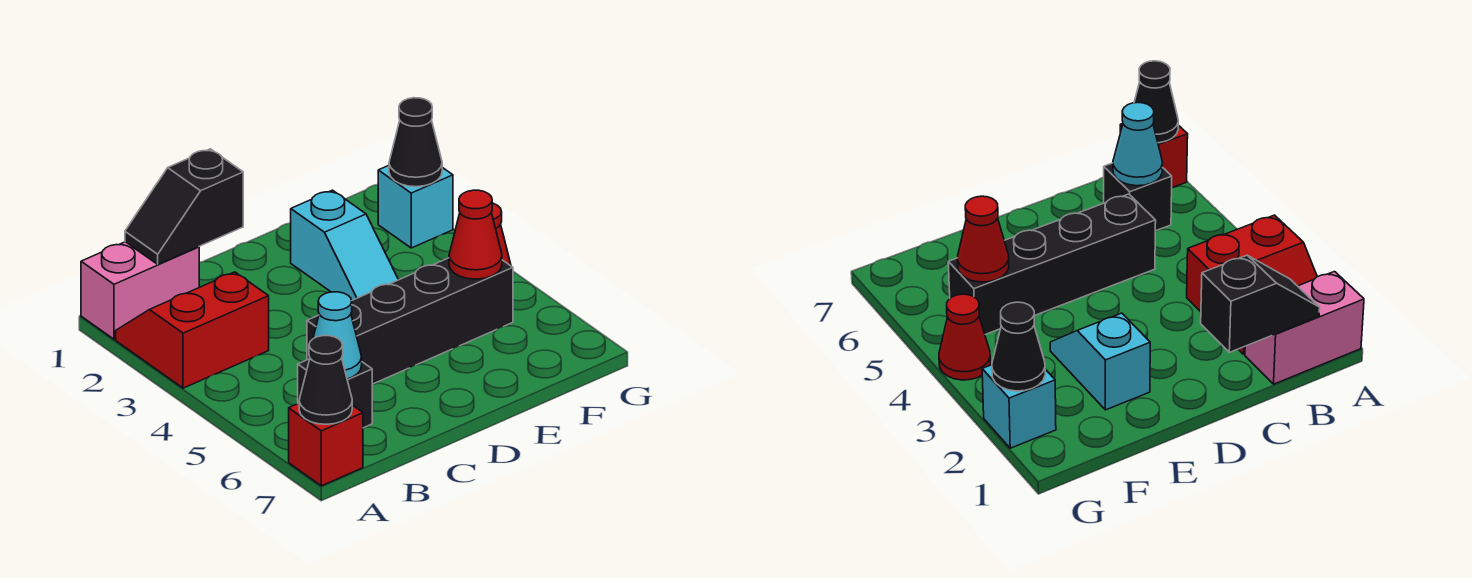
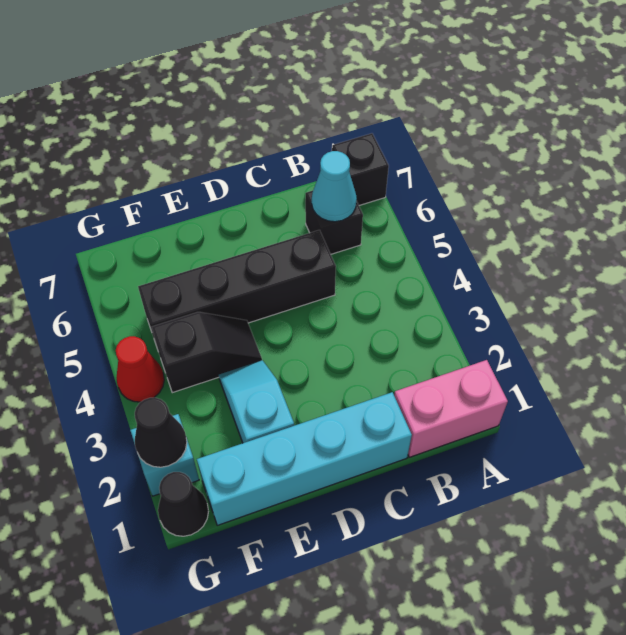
red 2x2 slope [116,272,269,388] -> none
red 1x1 brick [289,403,363,486] -> black 1x1 brick [332,133,389,205]
black 1x1 cone [299,336,352,424] -> black 1x1 cone moved to [158,472,208,536]
black 1x2 slope [125,149,243,264] -> black 1x2 slope moved to [152,312,262,393]
none -> cyan 1x4 brick [197,392,412,525]
red 1x1 cone [449,190,502,279] -> none

